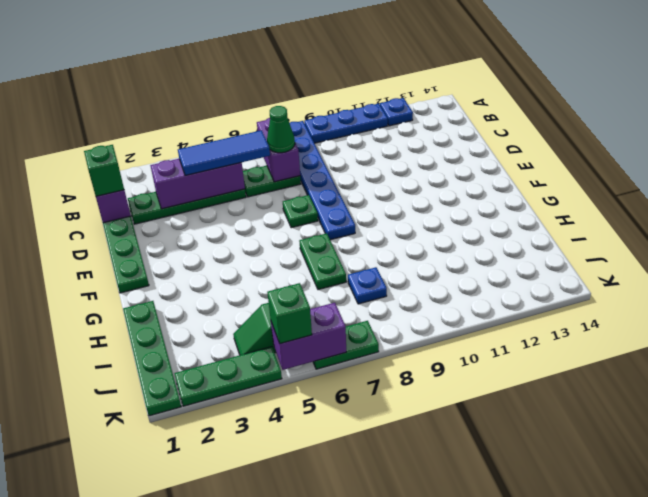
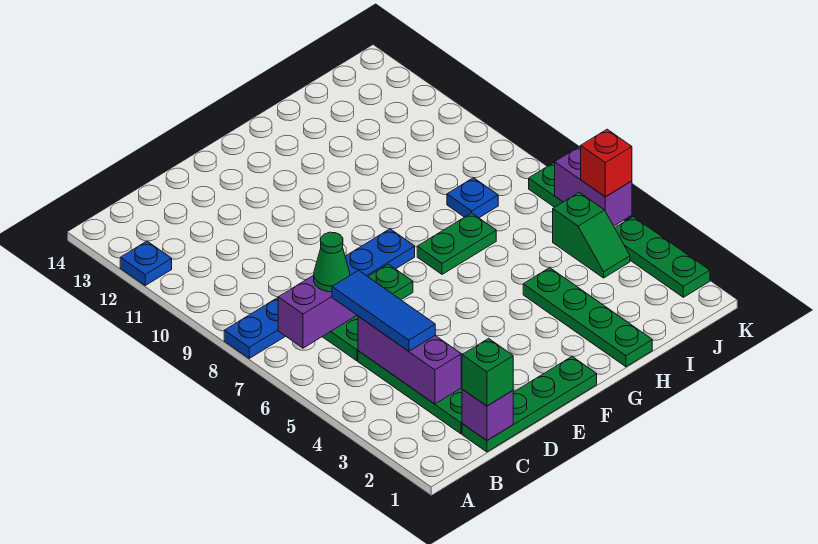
blue 1x3 plate [304,104,388,143] -> none
green 1x4 plate [123,301,181,416] -> green 1x4 plate turned to [523,268,652,367]
green 1x1 brick [267,283,312,344] -> red 1x1 brick [581,129,632,197]

